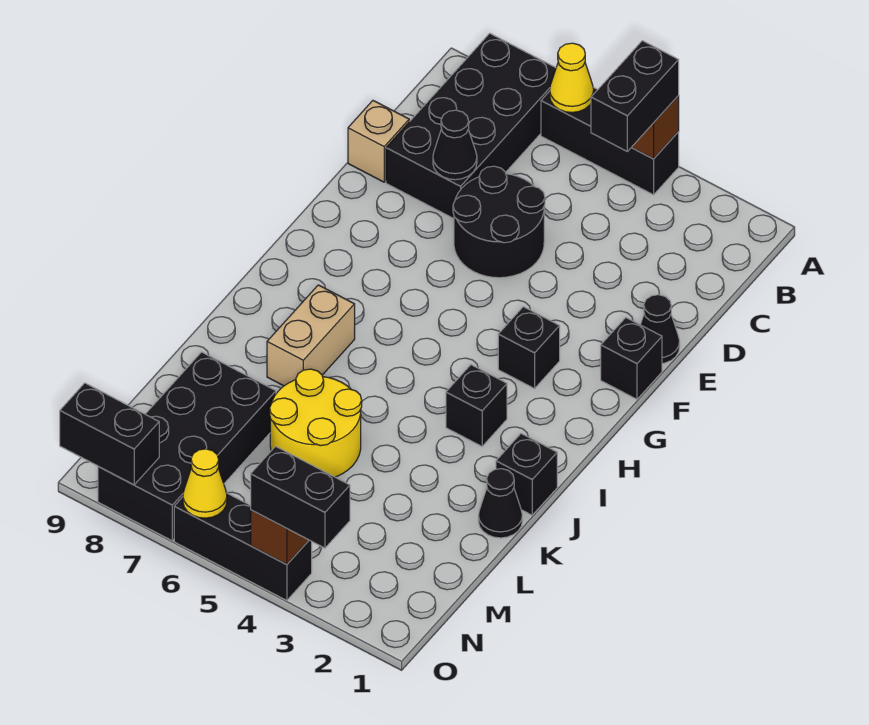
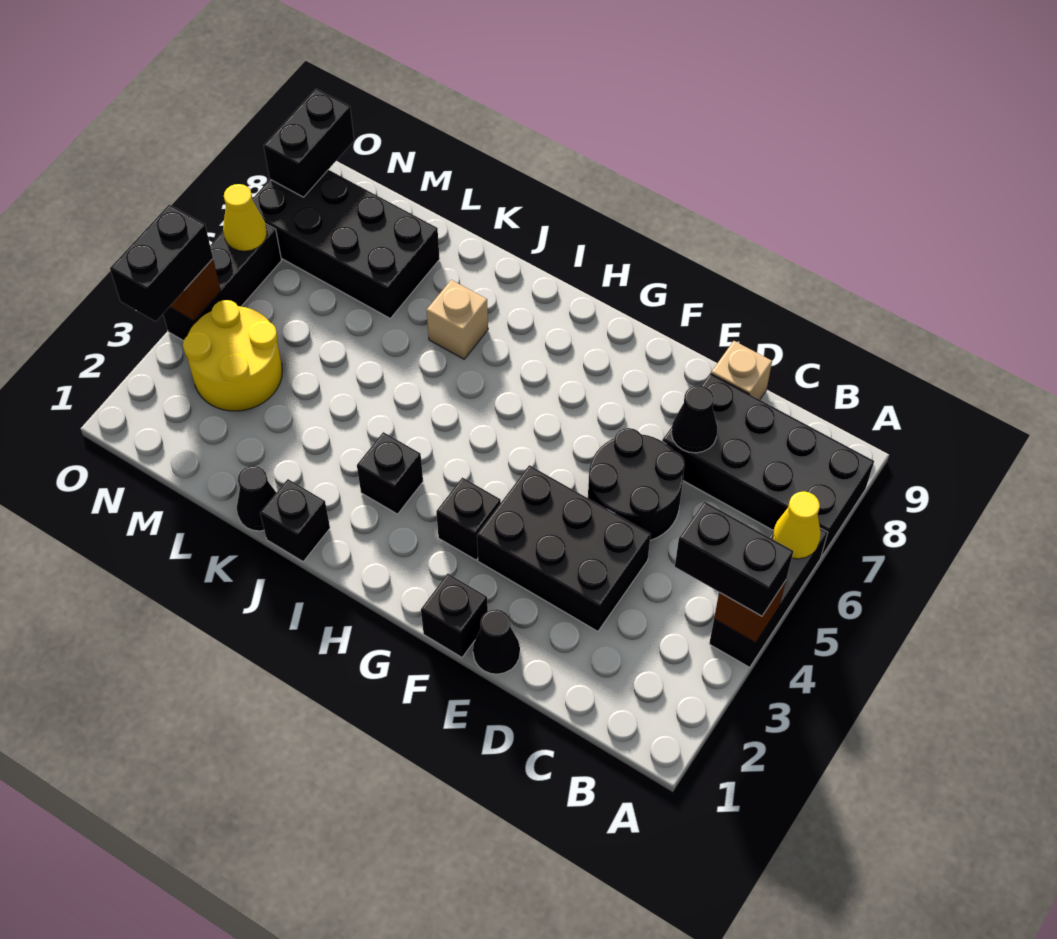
none -> black 2x3 brick [477,465,651,631]
tan 1x2 brick [267,285,355,386] -> tan 1x1 brick [427,280,488,359]
yellow 2x2 round brick [270,369,362,477] -> yellow 2x2 round brick moved to [183,300,282,411]

